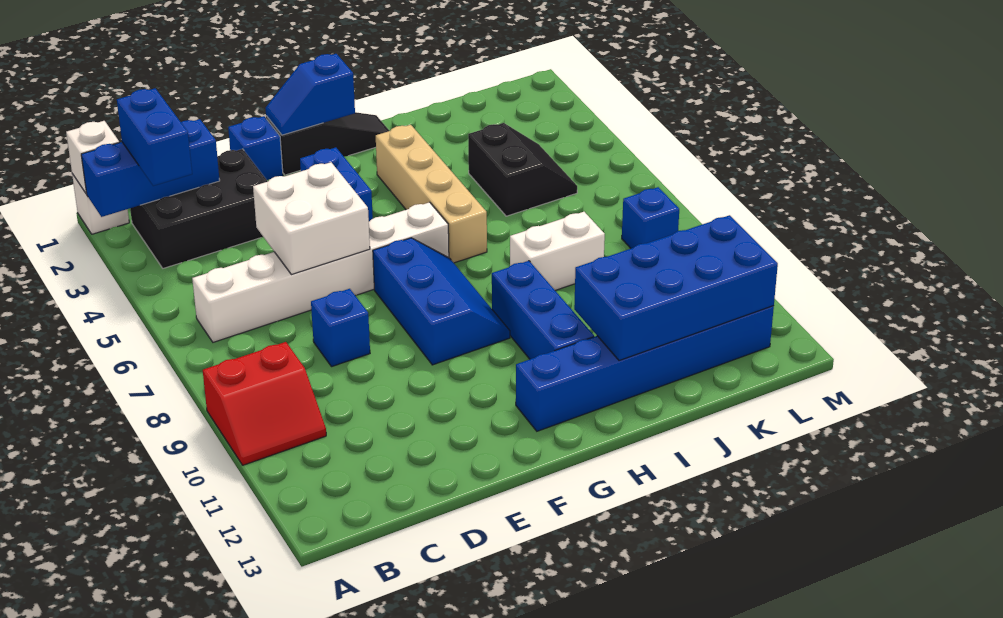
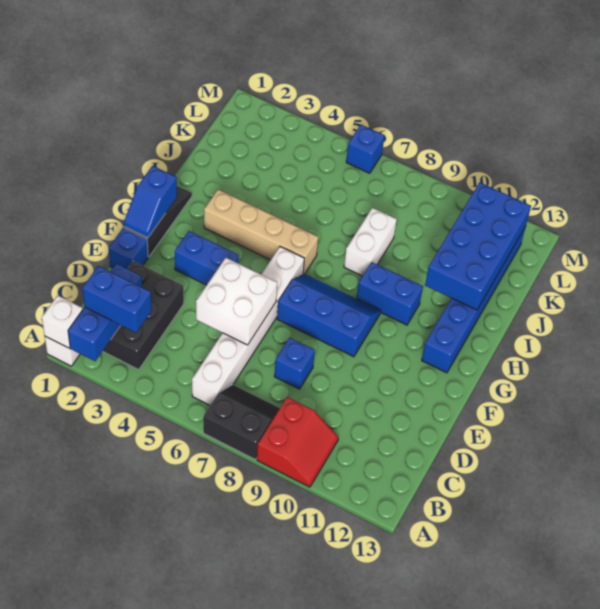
blue 1x3 brick [492,261,594,359] -> blue 1x2 brick [357,262,423,325]
black 2x2 slope [468,123,577,216] -> black 2x2 slope moved to [203,385,280,460]
blue 1x1 brick [622,187,679,248] -> blue 1x1 brick moved to [346,125,384,173]

